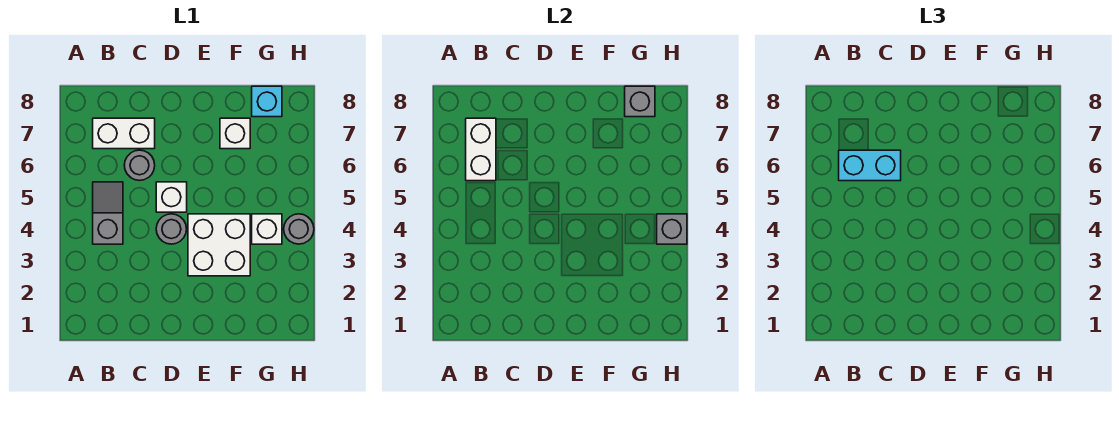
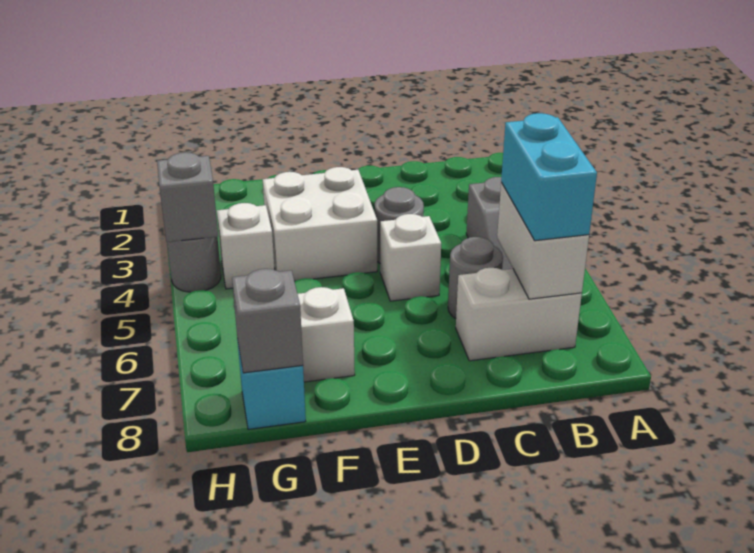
cyan 1x2 brick [839,150,901,181] -> cyan 1x2 brick turned to [501,113,597,241]

